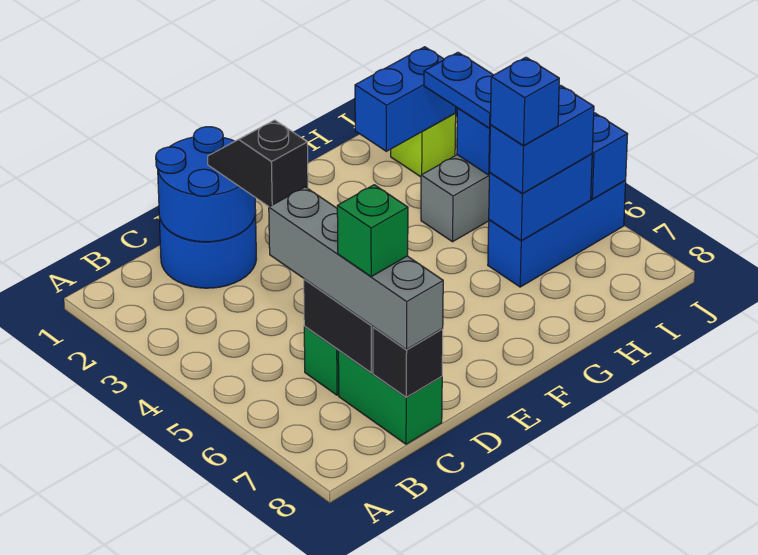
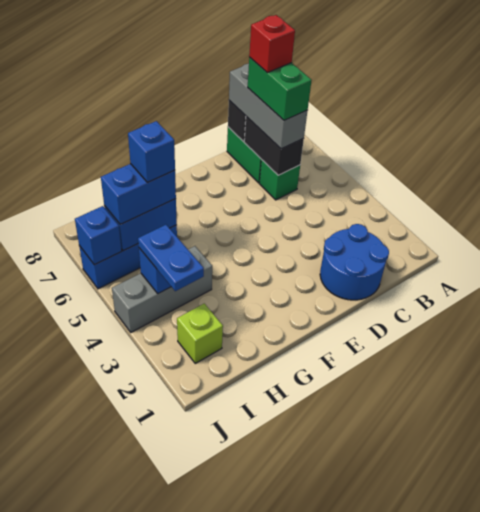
blue 2x2 round brick [156,127,256,242] -> none
grey 1x4 brick [269,187,443,350] -> grey 1x3 brick [229,64,308,149]
green 1x1 brick [337,185,408,277] -> green 1x2 brick [248,57,312,120]
none -> red 1x1 brick [249,15,295,73]
black 1x2 slope [208,120,308,207] -> none
blue 1x2 brick [355,47,456,151] -> none

